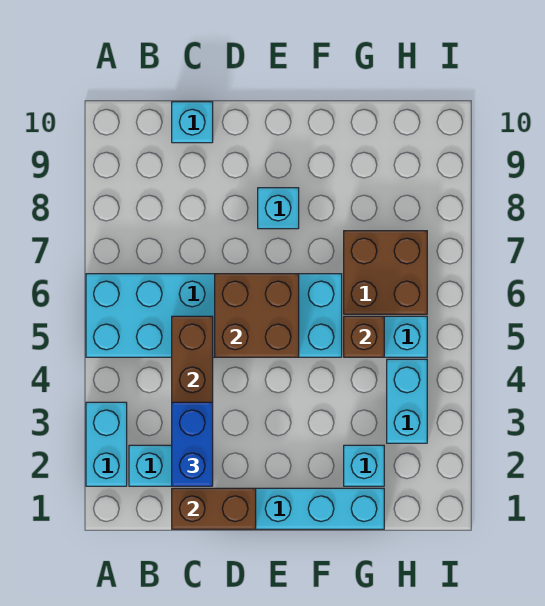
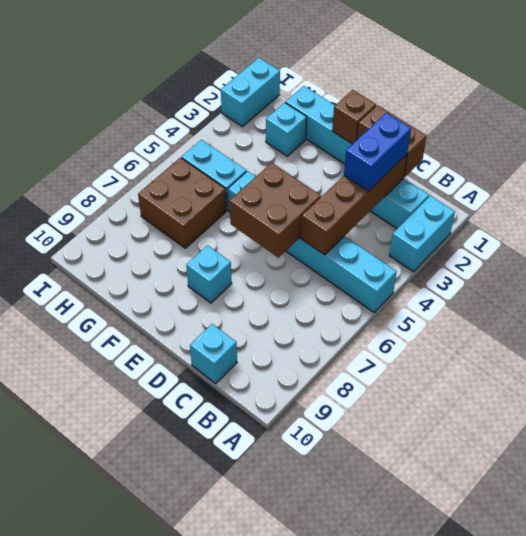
cyan 2x6 brick [86,274,342,357] -> cyan 1x6 brick [228,171,396,312]
brown 1x1 brick [344,316,384,357] -> brown 1x1 brick moved to [332,90,376,144]
cyan 1x2 brick [387,359,427,443] -> cyan 1x2 brick moved to [221,58,280,127]

